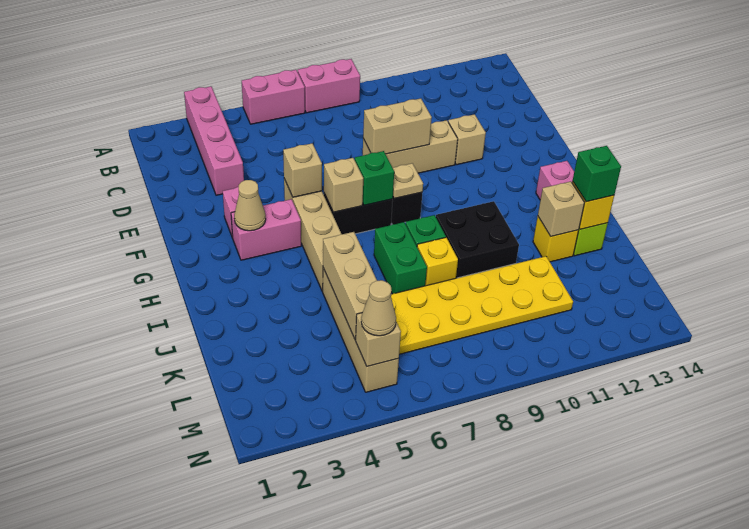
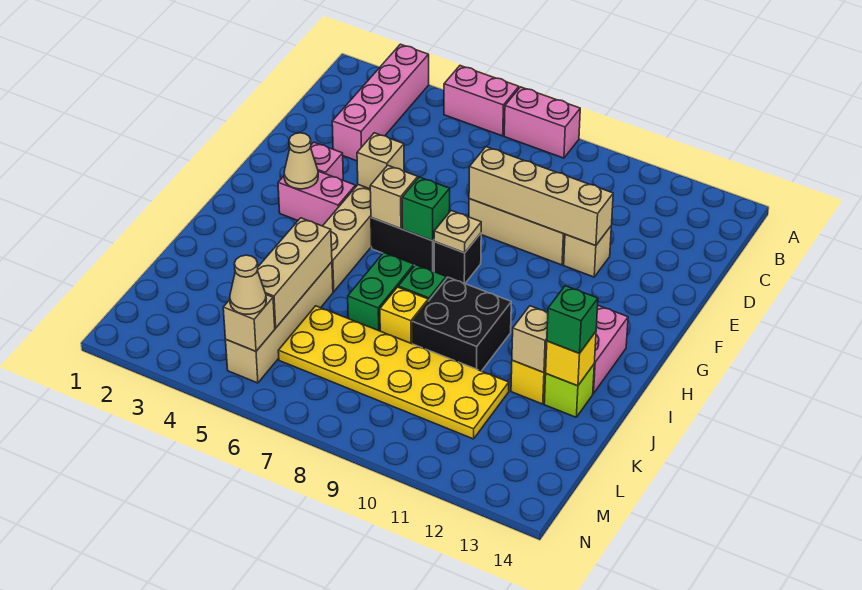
tan 1x2 brick [363,98,432,154] -> tan 1x4 brick [469,147,613,246]

